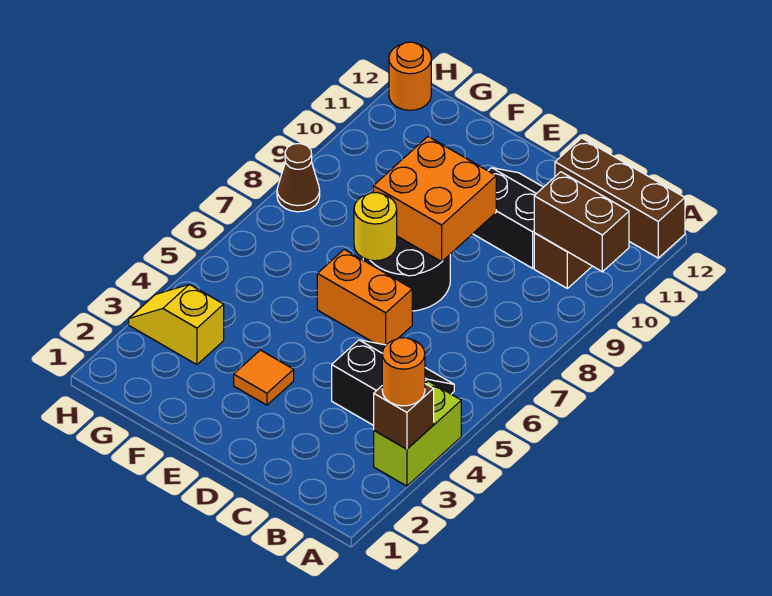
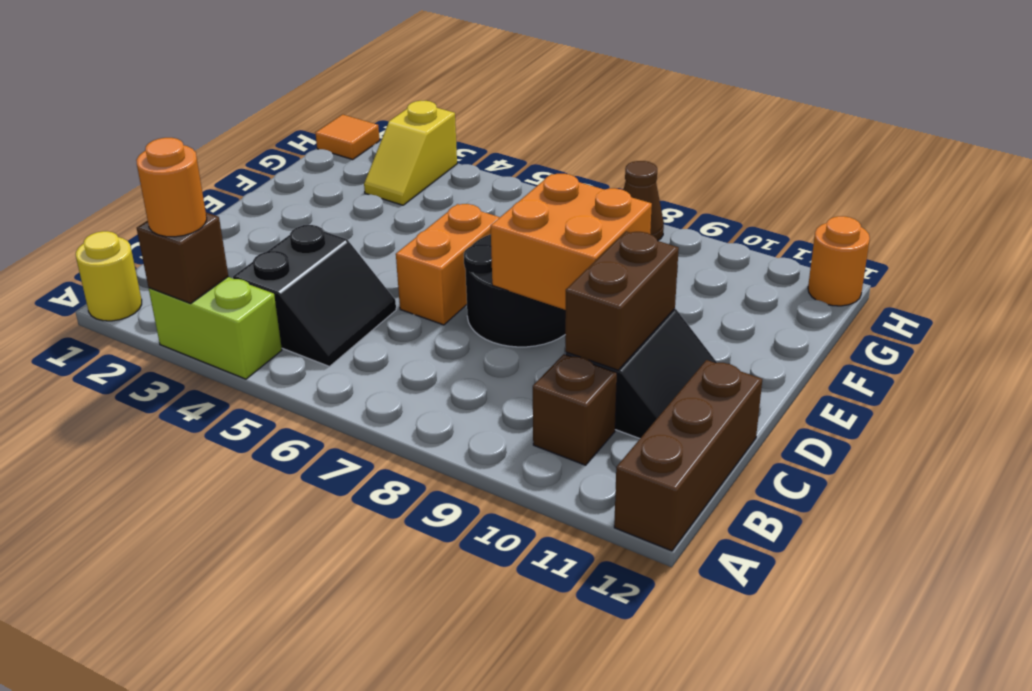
brown 1x2 brick [534,172,629,272] -> brown 1x2 brick moved to [565,231,679,370]
orange 1x1 tile [234,350,294,405] -> orange 1x1 tile moved to [315,115,380,160]
yellow 1x1 round brick [354,192,397,261] -> yellow 1x1 round brick moved to [76,231,142,321]
yellow 1x2 slope [129,284,224,365] -> yellow 1x2 slope turned to [364,101,457,205]

